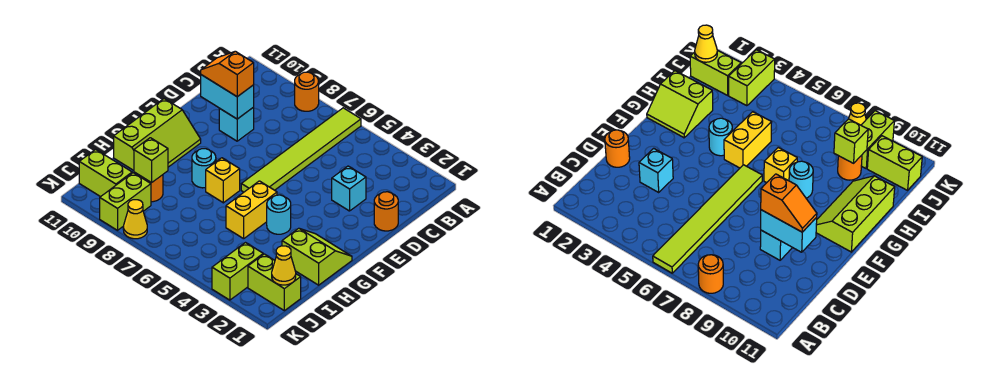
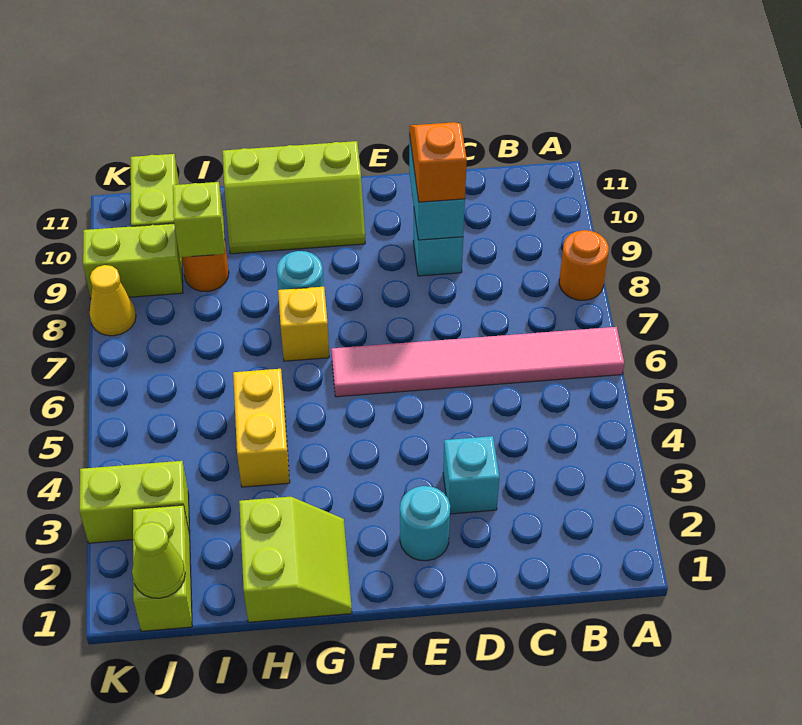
lime 1x6 tile [241,108,361,192] -> pink 1x6 tile [331,327,624,397]
orange 1x1 round brick [374,192,398,231] -> none
cyan 1x1 round brick [267,195,291,234] -> cyan 1x1 round brick moved to [400,486,450,561]
yellow 1x2 brick [226,181,277,239] -> yellow 1x2 brick turned to [233,369,290,487]
yellow 1x1 cone [272,246,296,285] -> lime 1x1 cone [132,522,185,598]

